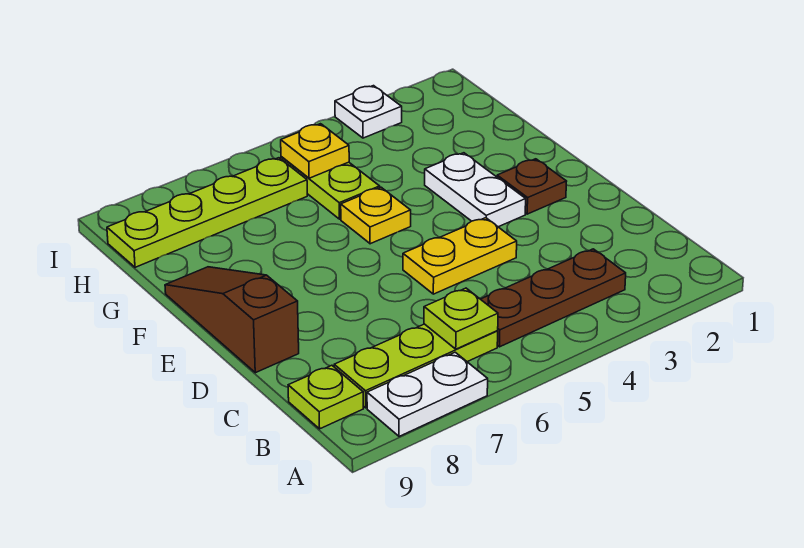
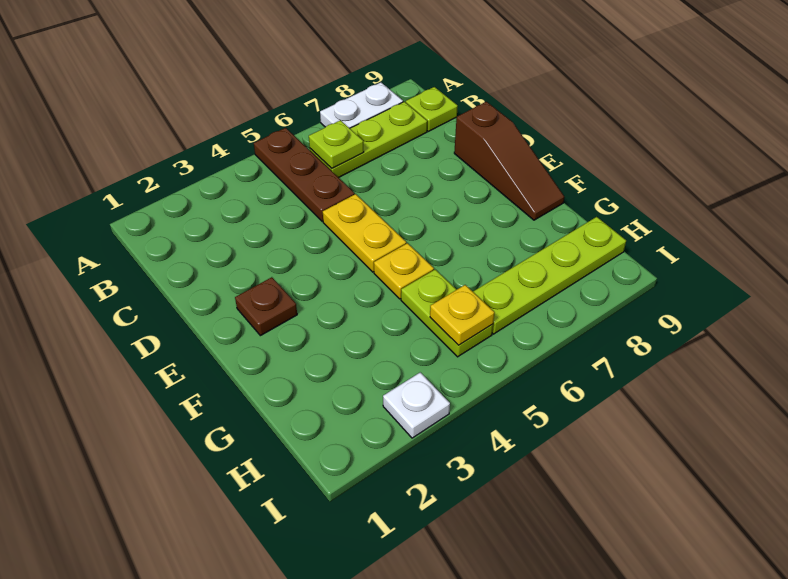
brown 1x3 plate [481,249,626,347] -> brown 1x3 plate turned to [254,128,355,221]
yellow 1x2 plate [403,218,517,294] -> yellow 1x2 plate turned to [323,194,406,272]
white 1x2 plate [425,153,526,227] -> none

